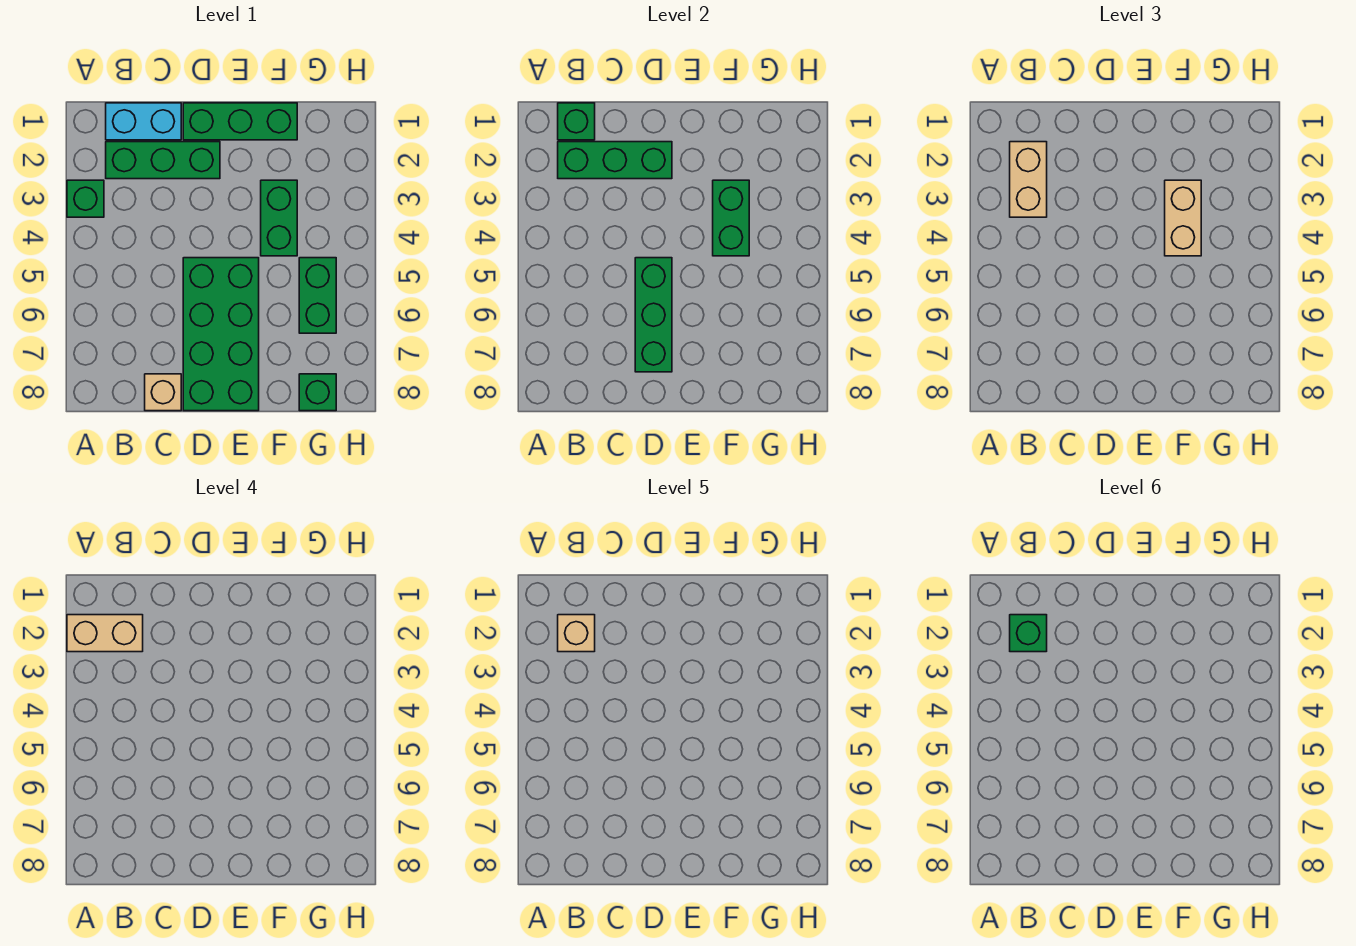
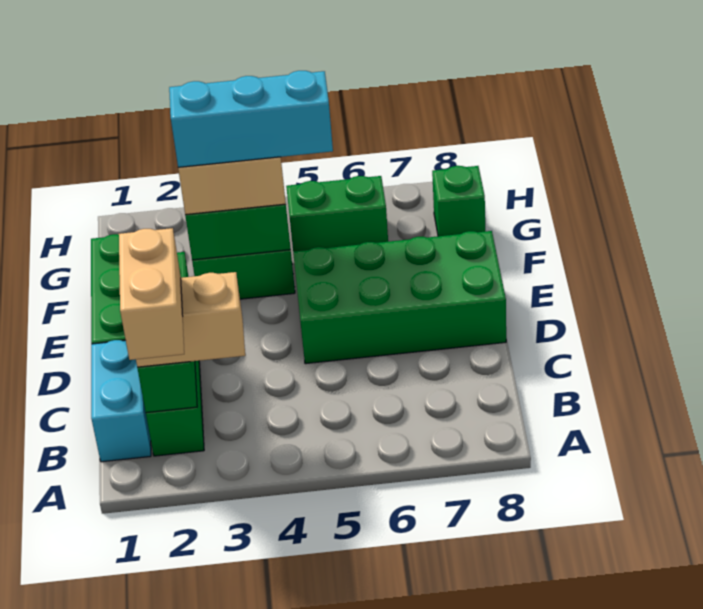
green 1x1 brick [67,180,104,217] -> none
green 1x1 brick [558,103,595,140] -> none
tan 1x1 brick [558,615,595,652] -> none
green 1x1 brick [1010,615,1047,652] -> none
tan 1x1 brick [145,374,181,411] -> none
green 1x3 brick [635,258,672,372] -> none
none -> cyan 1x3 brick [169,71,333,167]

